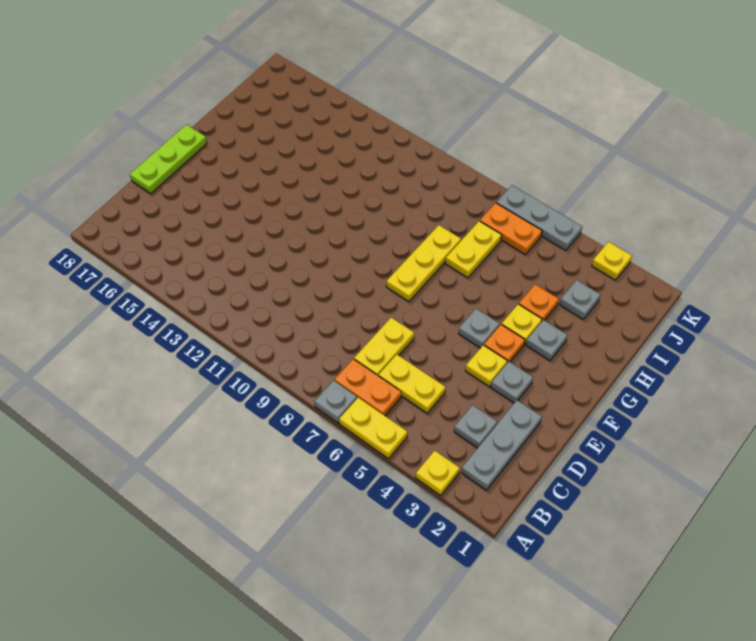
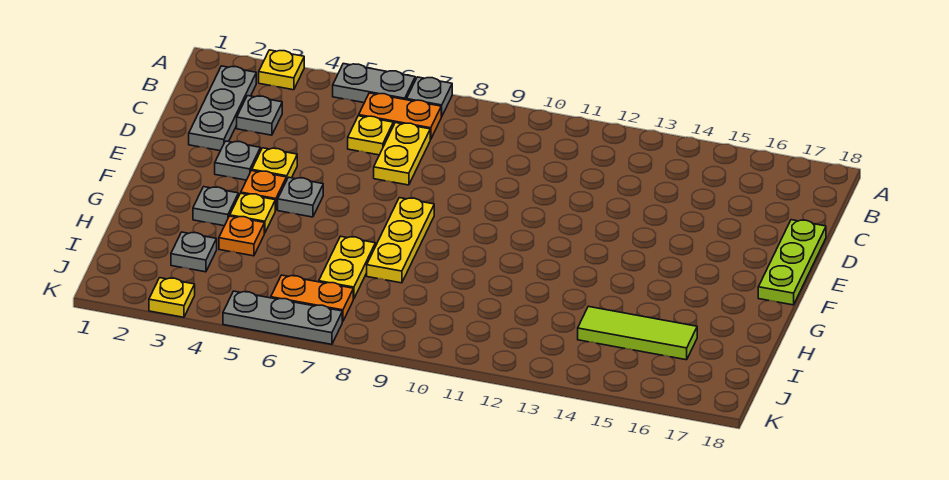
yellow 1x2 plate [339,398,407,459] -> grey 1x2 plate [333,64,415,103]
yellow 1x2 plate [379,354,446,413] -> yellow 1x1 plate [348,116,393,155]
none -> lime 1x3 tile [578,306,697,360]

